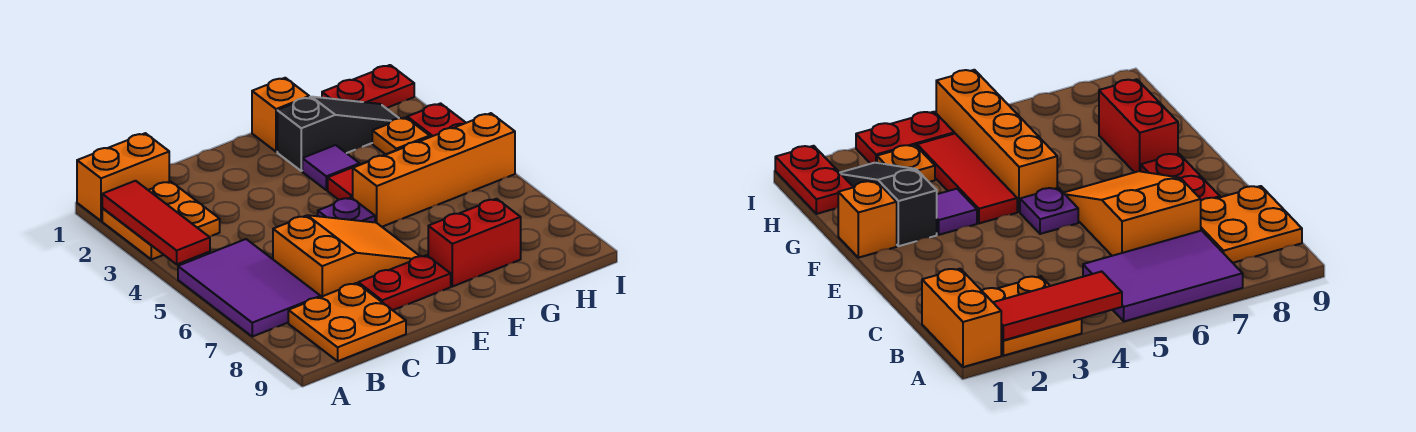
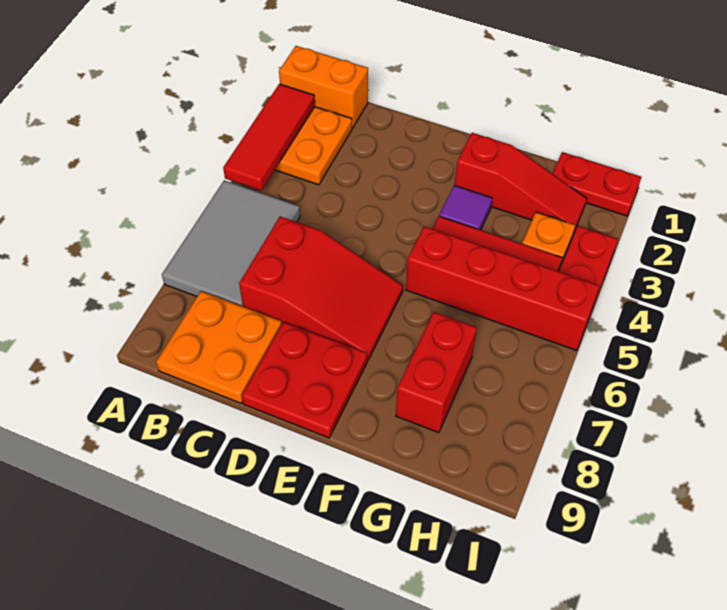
purple 2x3 tile [178,239,320,337] -> grey 2x3 tile [162,180,300,306]
orange 2x3 slope [273,215,419,297] -> red 2x3 slope [239,216,403,360]
red 1x2 plate [358,255,451,310] -> red 2x2 plate [242,322,367,438]
purple 1x1 plate [318,198,375,222] -> none
orange 1x1 brick [252,78,309,152] -> none
black 1x3 slope [277,97,399,171] -> red 1x3 slope [455,133,587,231]
orange 1x4 brick [353,113,515,227] -> red 1x4 brick [406,226,599,351]
red 1x2 brick [428,199,521,287] -> red 1x2 brick turned to [396,312,477,433]

